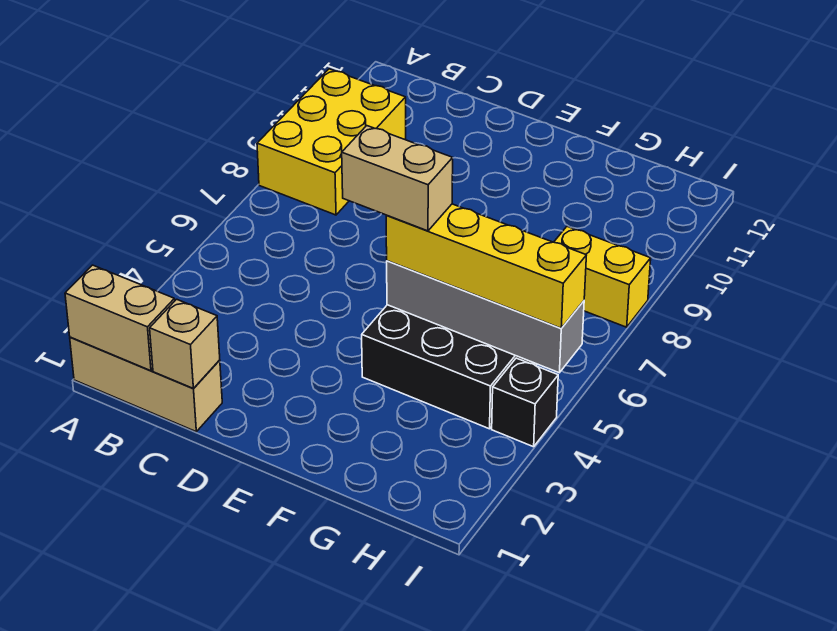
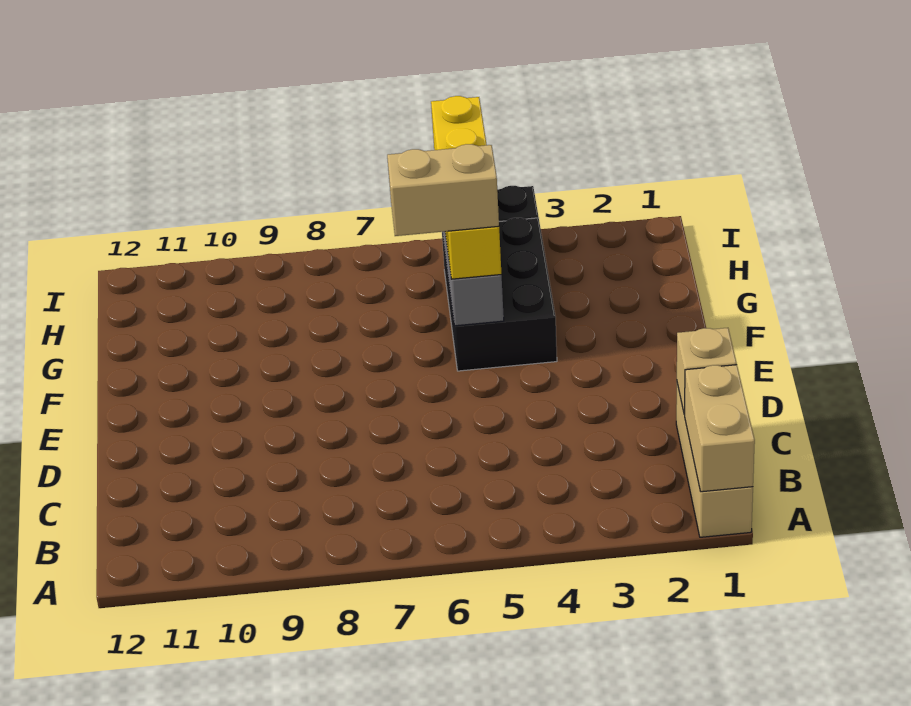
yellow 2x3 brick [257,69,406,215] -> none
tan 1x2 brick [342,126,453,231] -> tan 1x2 brick turned to [387,144,499,236]
yellow 1x2 brick [554,227,651,327] -> none

